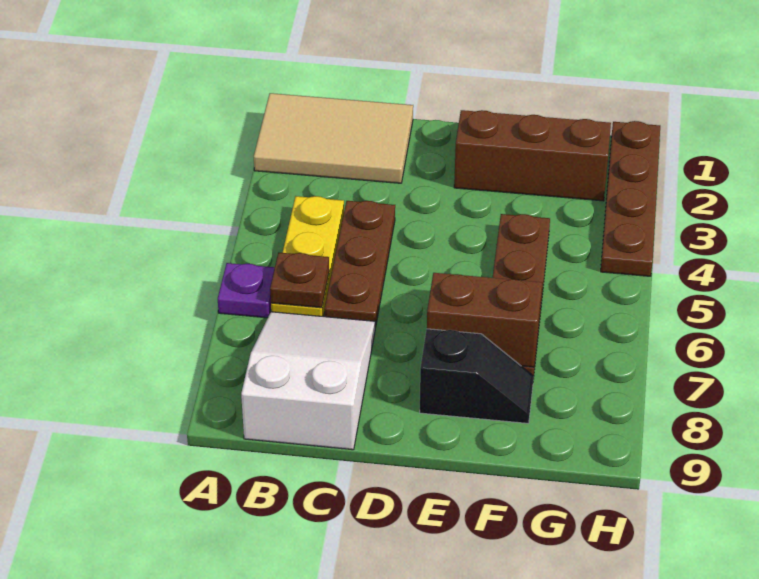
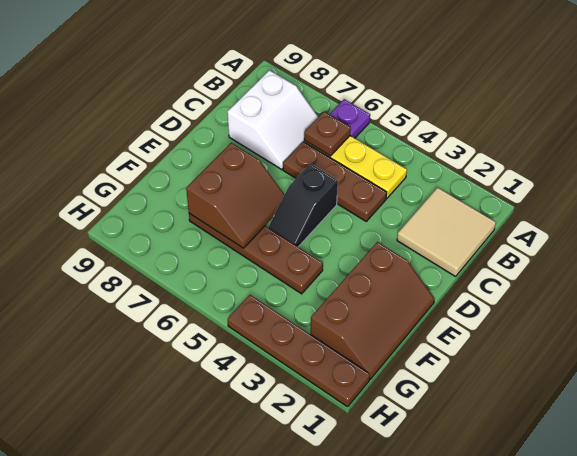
tan 2x3 tile [254,93,413,183] -> tan 2x2 tile [397,188,496,277]
white 2x3 slope [241,312,375,450] -> white 2x2 slope [228,70,318,169]
black 1x2 slope [420,329,534,423] -> black 1x2 slope moved to [268,164,338,247]

